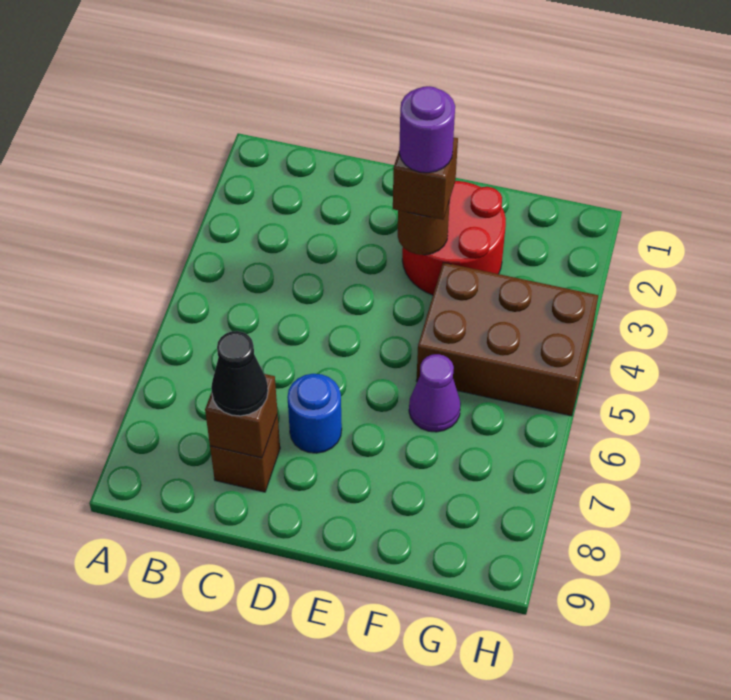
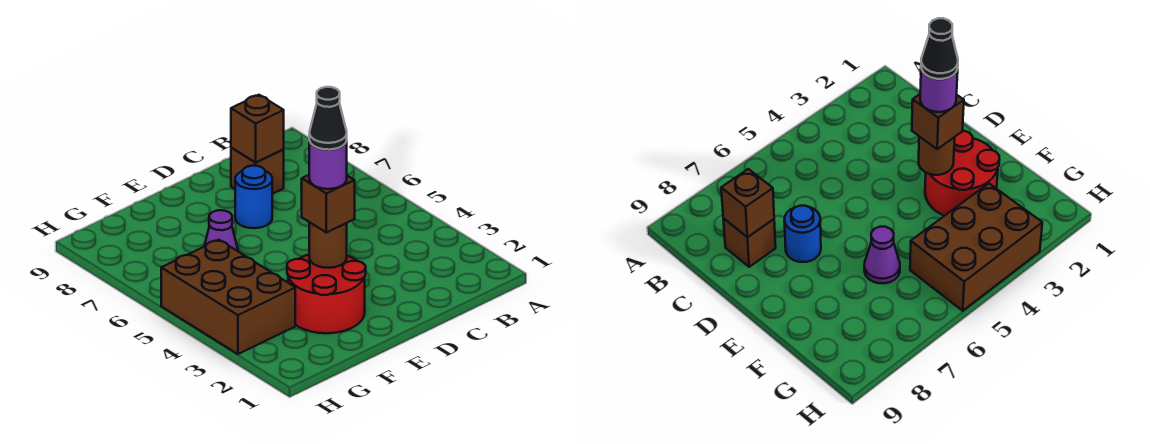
black 1x1 cone [211,331,268,416] -> black 1x1 cone moved to [309,87,347,150]
brown 2x3 brick [416,263,598,416] -> brown 2x3 brick turned to [161,240,295,354]

